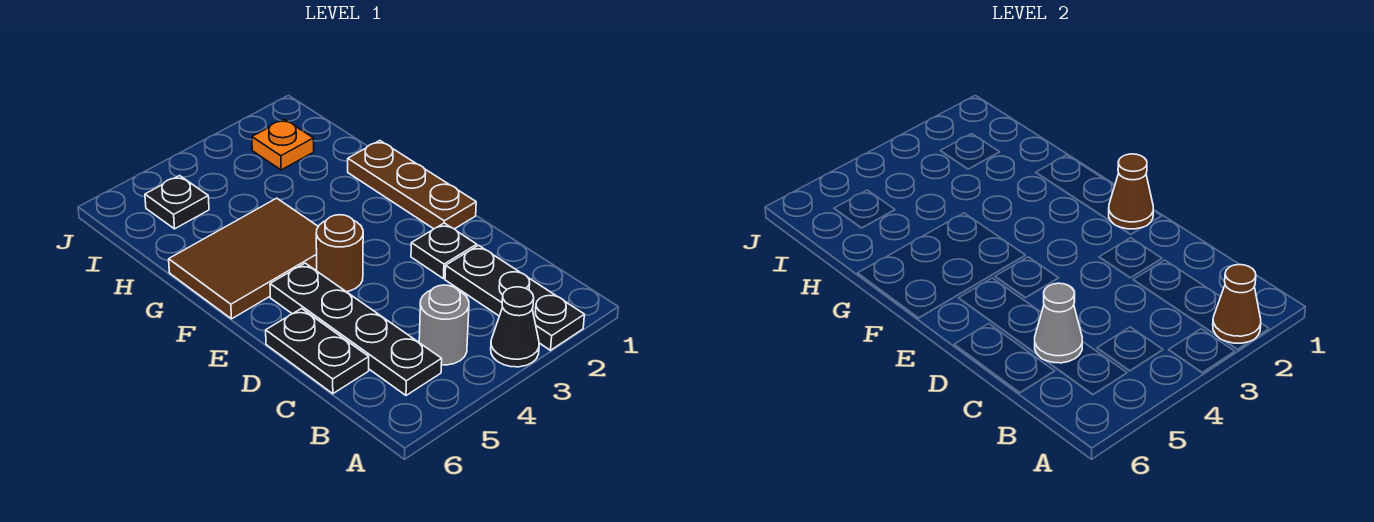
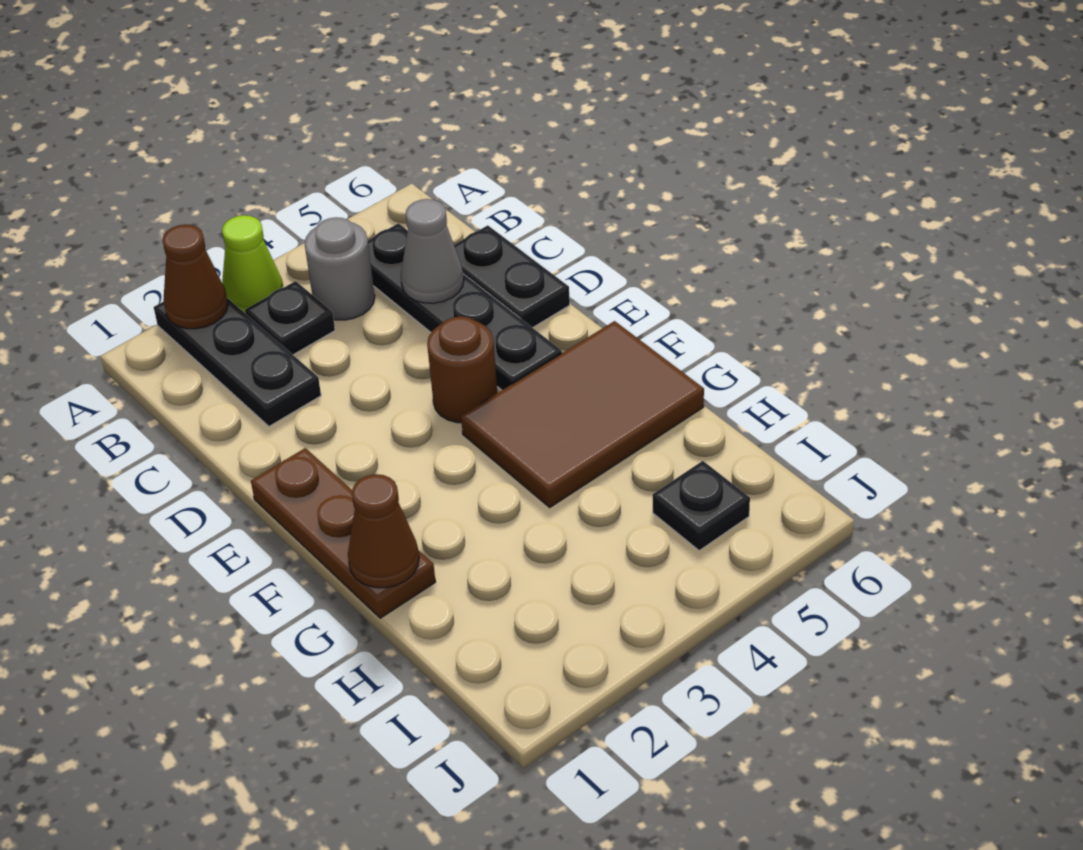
black 1x1 cone [491,287,539,367] -> lime 1x1 cone [222,215,283,314]
black 1x1 plate [411,223,477,279] -> black 1x1 plate moved to [245,281,335,355]
brown 1x1 cone [1109,154,1153,229] -> brown 1x1 cone moved to [348,474,419,588]
orange 1x1 plate [252,119,314,170] -> none

